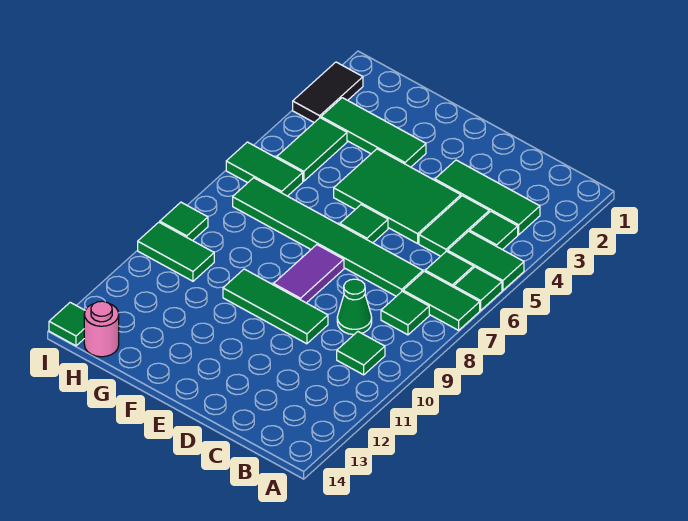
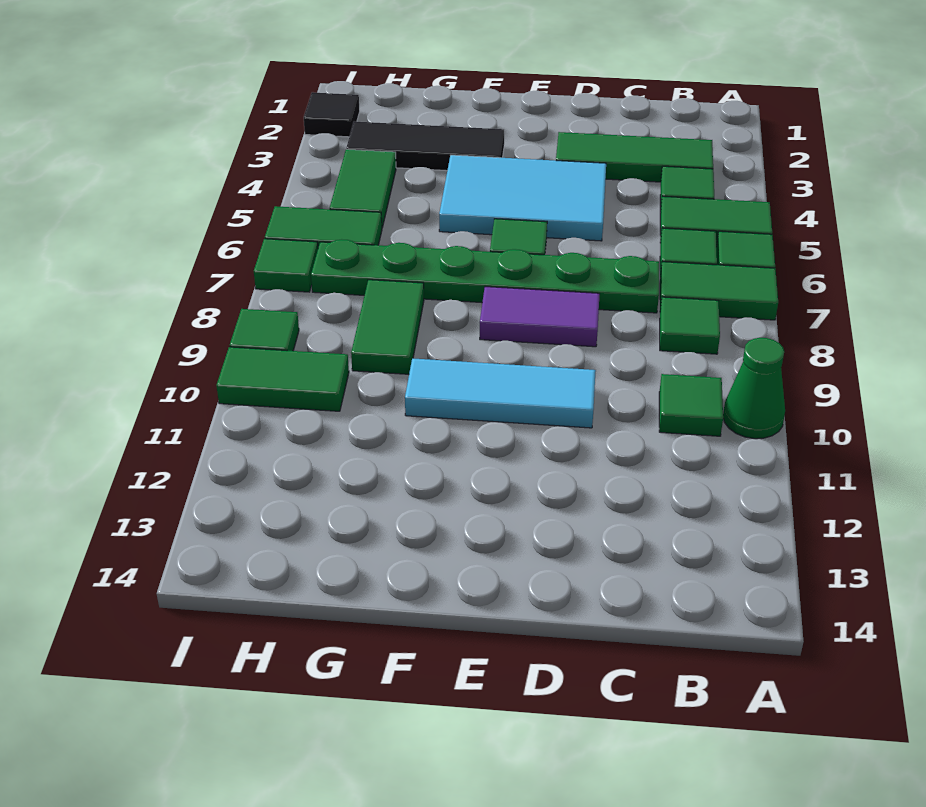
green 1x2 tile [419,196,489,256] -> green 1x2 tile moved to [351,280,424,374]
green 1x6 tile [233,178,423,296] -> green 1x6 plate [311,239,659,313]
green 1x1 cone [337,279,372,335] -> green 1x1 cone moved to [723,338,785,439]
green 2x3 tile [334,149,461,244] -> cyan 2x3 tile [439,155,606,241]
green 1x3 tile [223,269,328,344] -> cyan 1x3 tile [405,358,596,428]
purple 1x2 tile [274,245,344,303] -> purple 1x2 tile turned to [480,287,600,347]
green 1x3 tile [321,98,426,167] -> black 1x3 tile [346,122,504,171]
pink 1x1 round brick [84,301,119,357] -> none
black 1x2 tile [293,62,363,123] -> black 1x1 tile [304,92,360,137]
green 1x1 tile [49,302,85,346] -> green 1x1 tile moved to [254,239,318,292]

